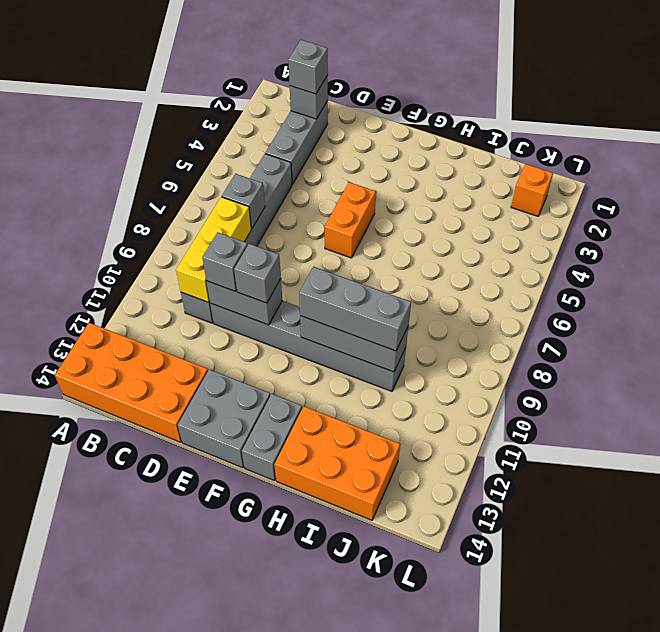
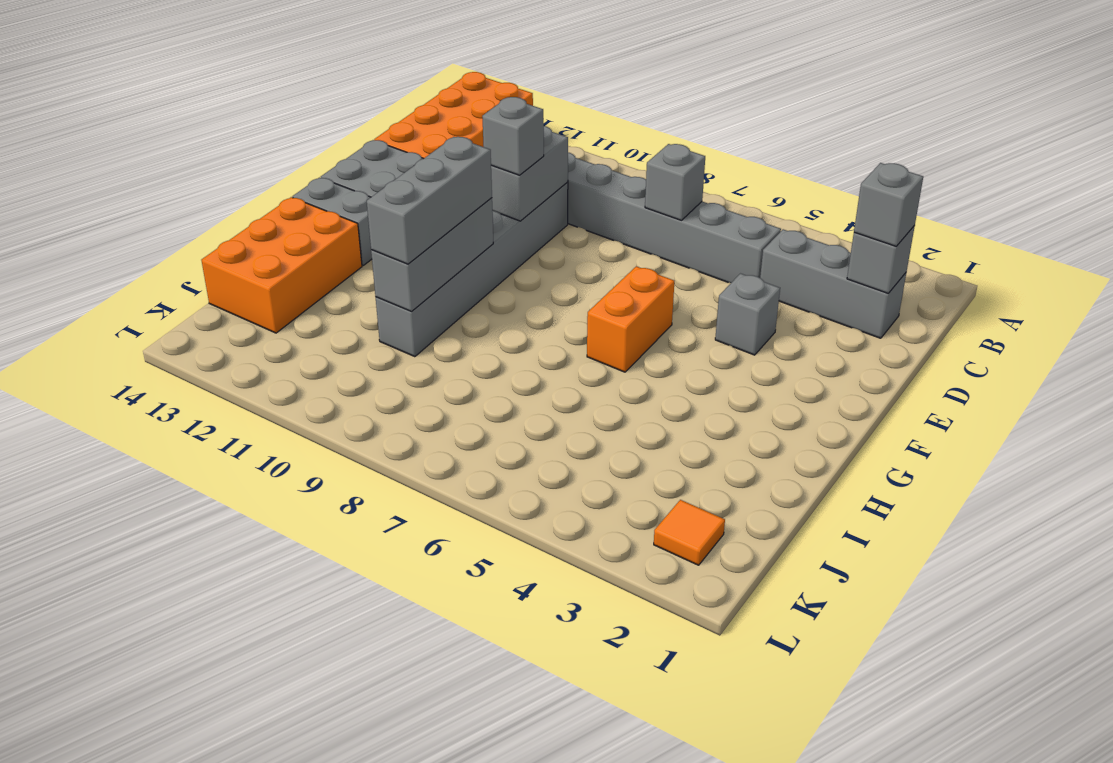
yellow 1x3 brick [176,197,251,302] -> none
grey 1x1 brick [202,232,248,292] -> grey 1x1 brick moved to [715,274,780,355]
orange 1x2 brick [324,182,376,258] -> orange 1x2 brick turned to [587,266,674,372]
orange 1x1 brick [511,164,553,216] -> orange 1x1 tile [654,500,725,565]

